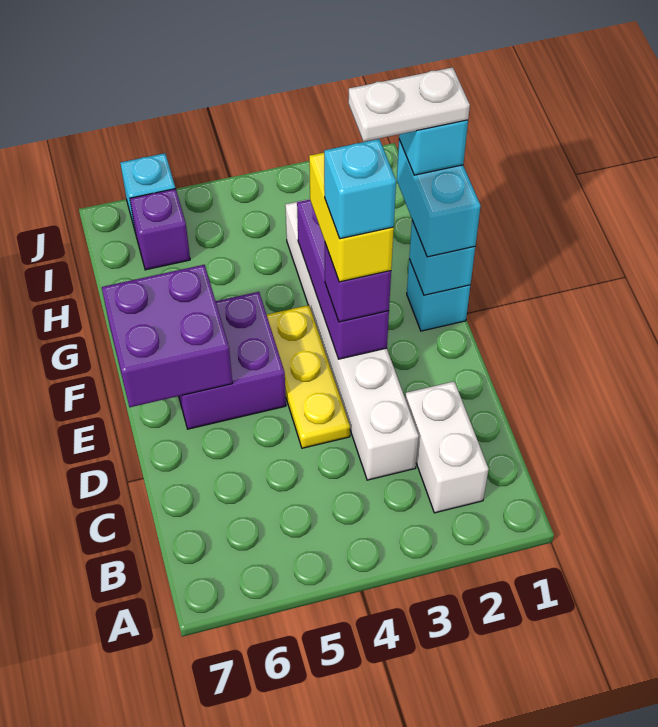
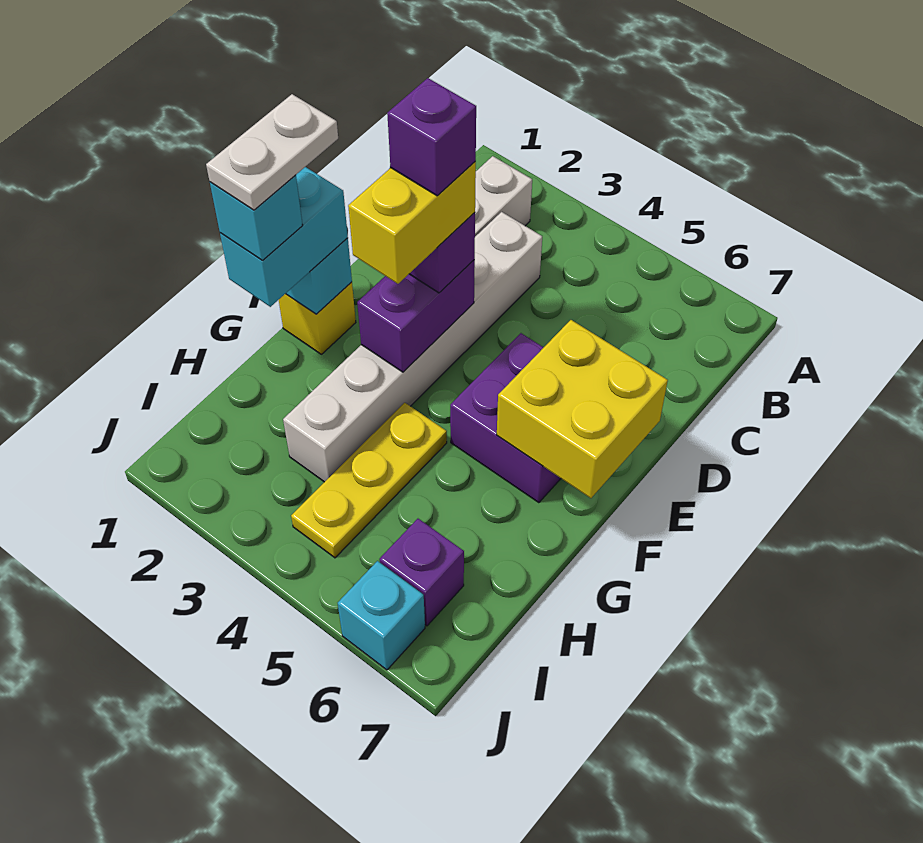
yellow 1x3 plate [267,305,350,448] -> yellow 1x3 plate moved to [291,403,447,558]
purple 1x3 brick [297,199,389,359] -> purple 1x2 brick [357,260,475,372]
cyan 1x1 brick [324,139,396,239] -> purple 1x1 brick [387,78,476,196]
purple 2x2 brick [102,265,232,407] -> yellow 2x2 brick [497,320,668,498]
cyan 1x1 brick [407,259,470,331] -> yellow 1x1 brick [279,282,356,354]
white 1x2 plate [348,67,470,142] -> white 1x2 plate turned to [206,94,338,210]

